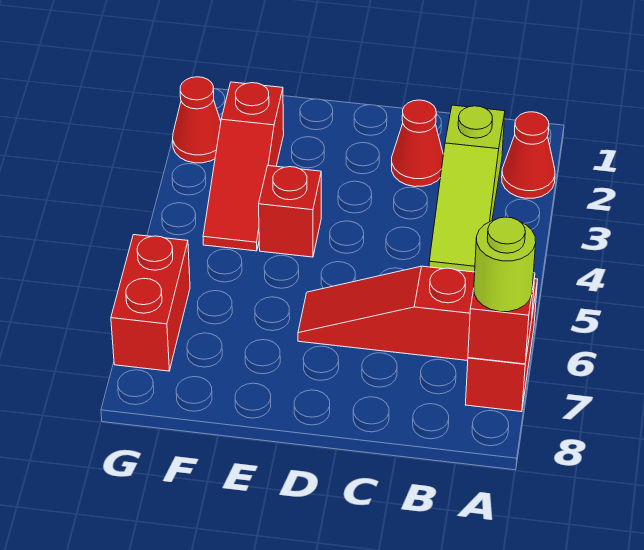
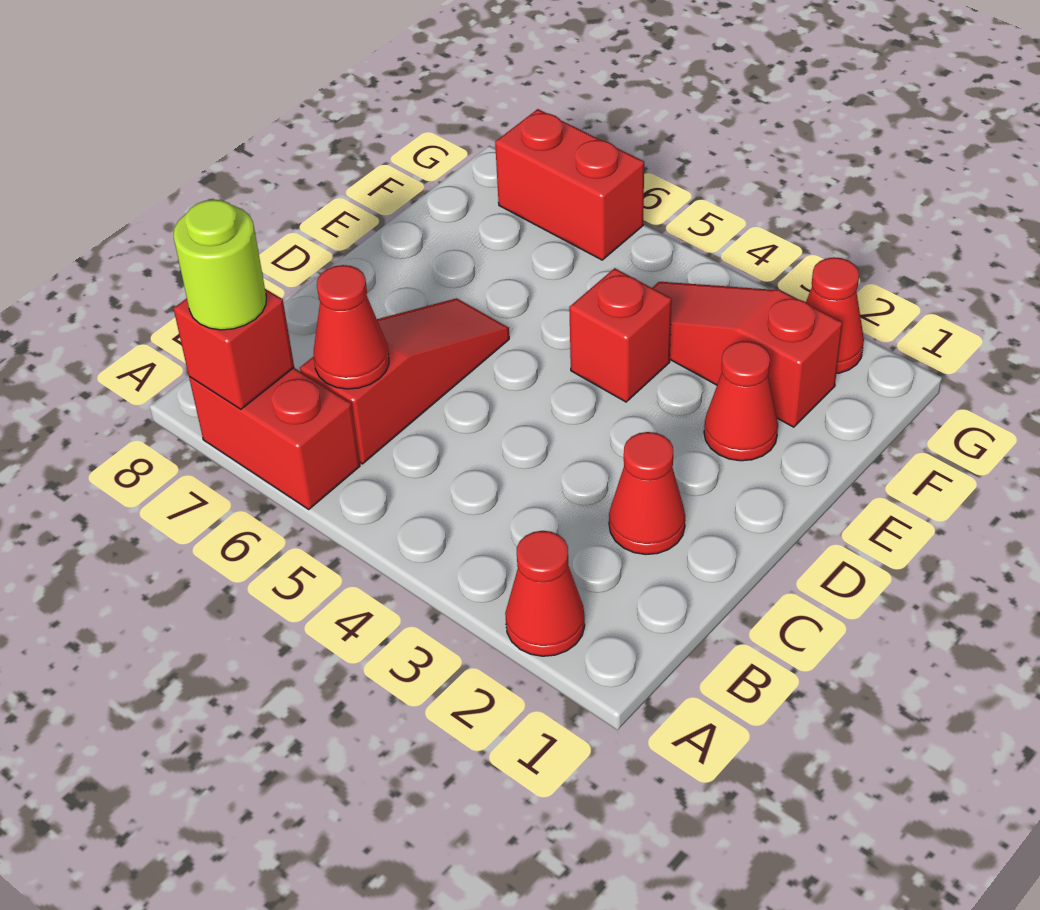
lime 1x3 slope [429,105,505,272] -> none
none -> red 1x1 cone [314,265,389,389]
none -> red 1x1 cone [704,341,778,461]

